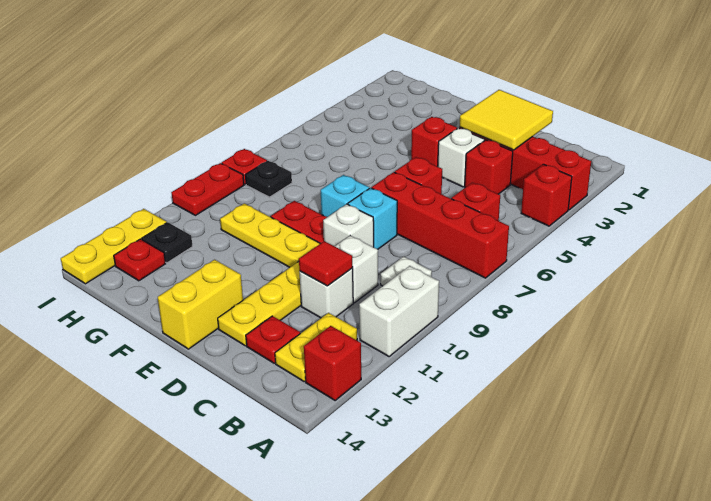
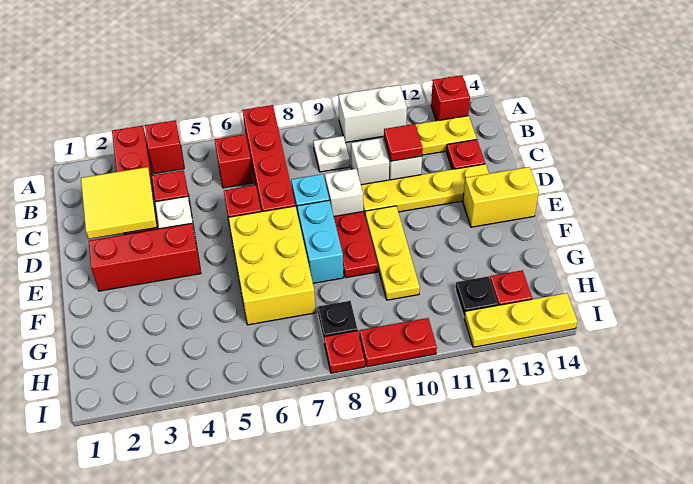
red 1x1 brick [411,117,457,166] -> red 1x3 brick [89,223,201,291]
none -> yellow 2x3 brick [229,206,316,325]
cyan 1x1 brick [321,175,369,217] -> cyan 1x2 brick [297,200,343,283]

